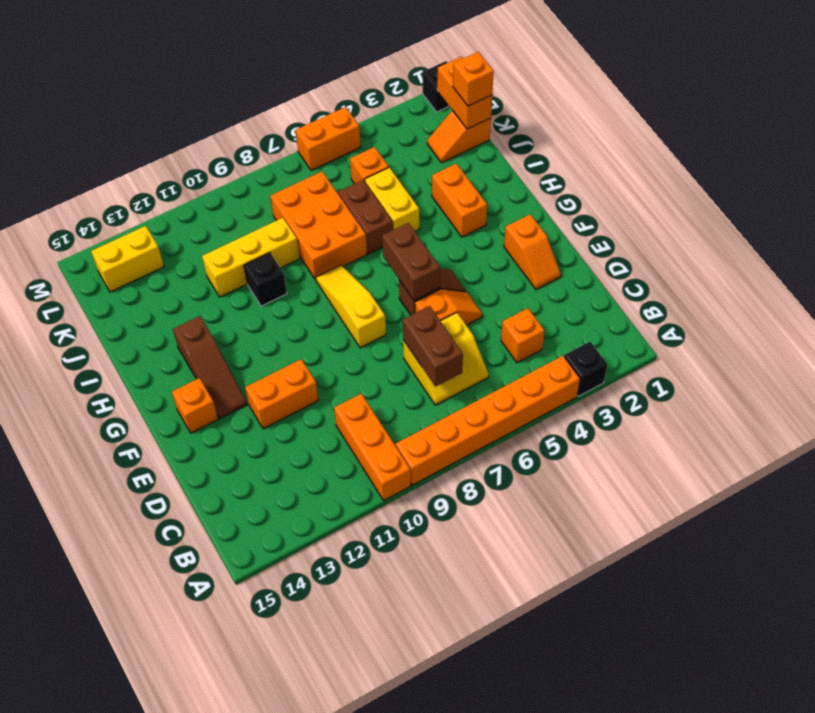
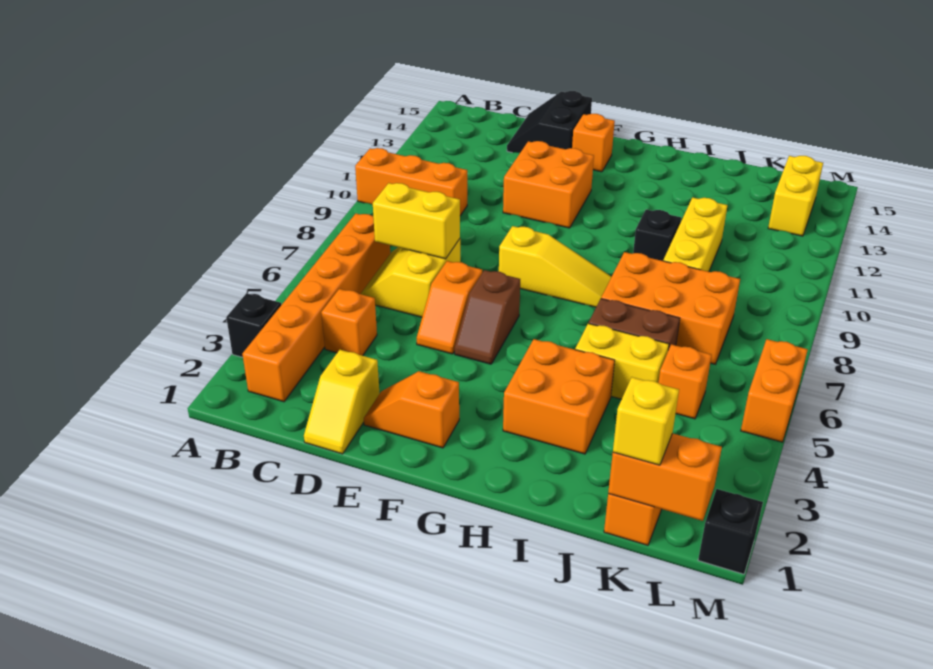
orange 1x6 brick [396,356,580,485] -> orange 1x6 brick moved to [242,213,390,402]
brown 1x2 brick [403,306,463,387] -> yellow 1x2 brick [373,183,460,259]
none -> yellow 1x2 slope [304,350,380,454]
none -> black 2x2 slope [507,91,592,153]
orange 1x2 brick [245,359,319,429] -> orange 2x2 brick [503,141,594,228]
brown 1x2 brick [382,223,440,301] -> none
brown 1x3 slope [173,316,247,418] -> none
orange 1x2 brick [432,164,487,237] -> orange 2x2 brick [503,339,615,454]
orange 1x1 brick [453,52,494,106] -> yellow 1x1 brick [613,377,679,465]

